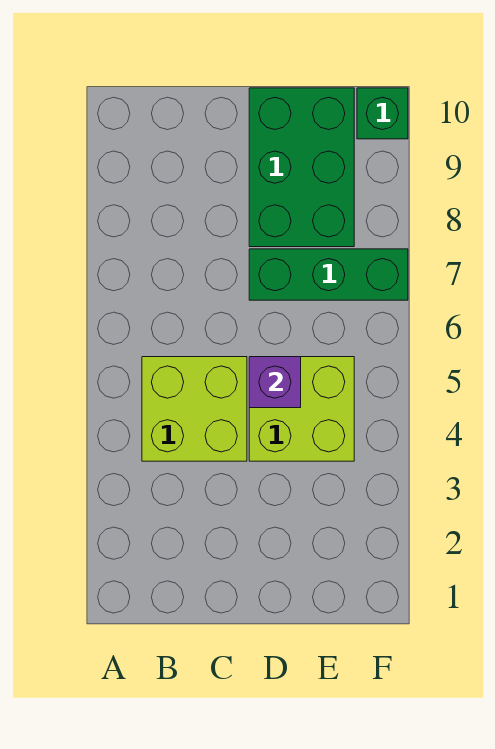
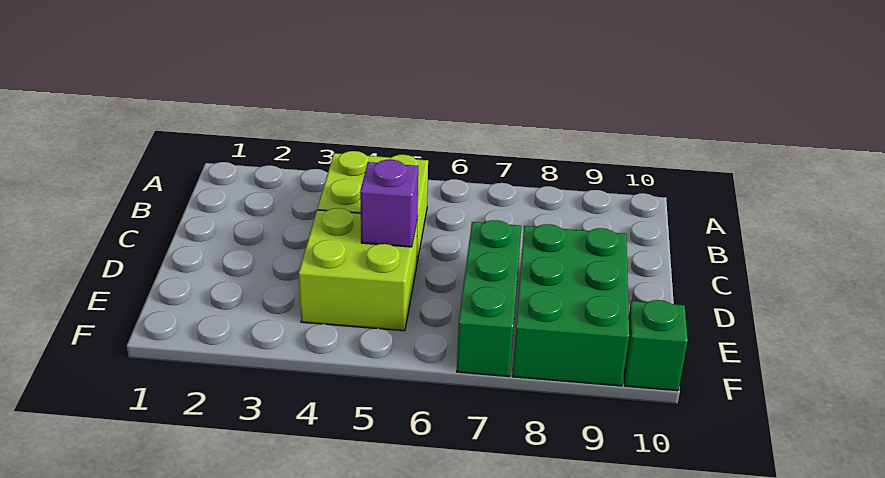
green 2x3 brick [249,88,354,247] -> green 2x3 brick turned to [512,224,629,386]

